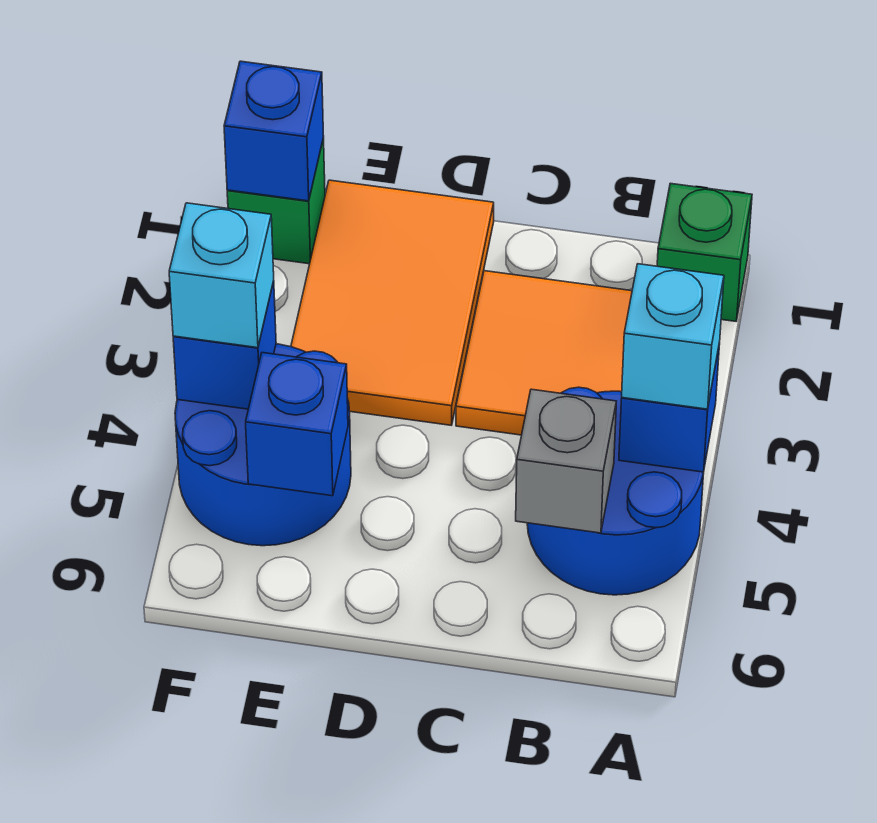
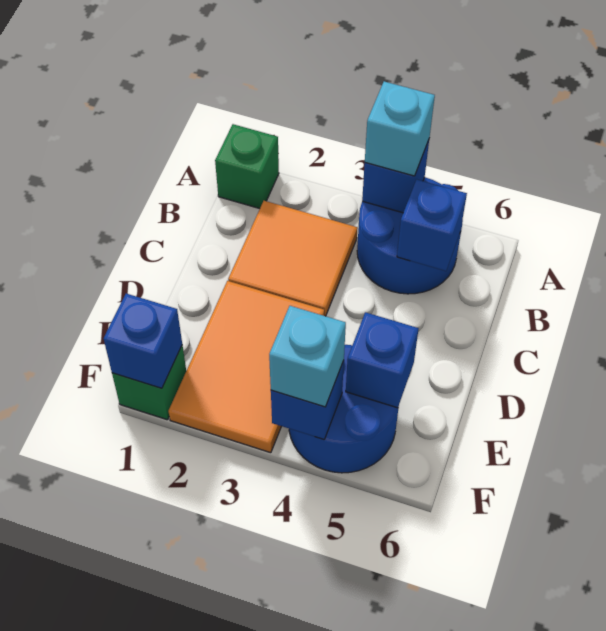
grey 1x1 brick [516,389,616,533] -> blue 1x1 brick [397,179,467,271]
orange 2x3 tile [291,180,494,425] -> orange 2x3 tile turned to [169,281,324,453]

